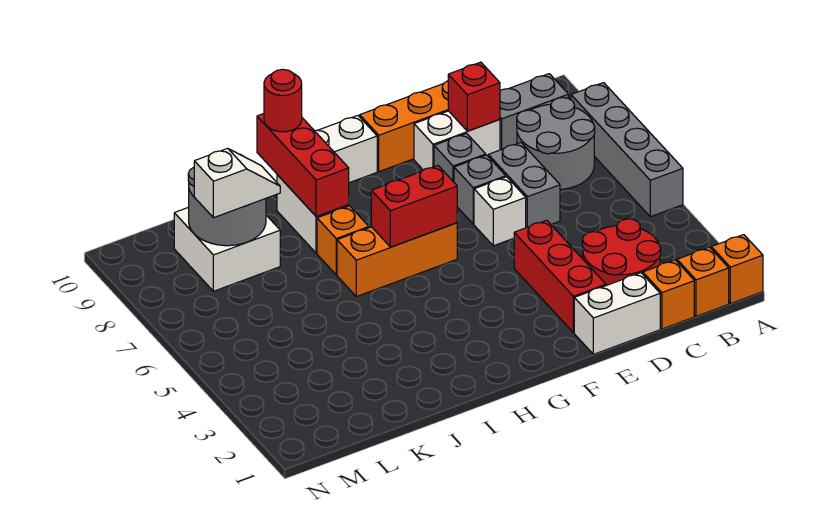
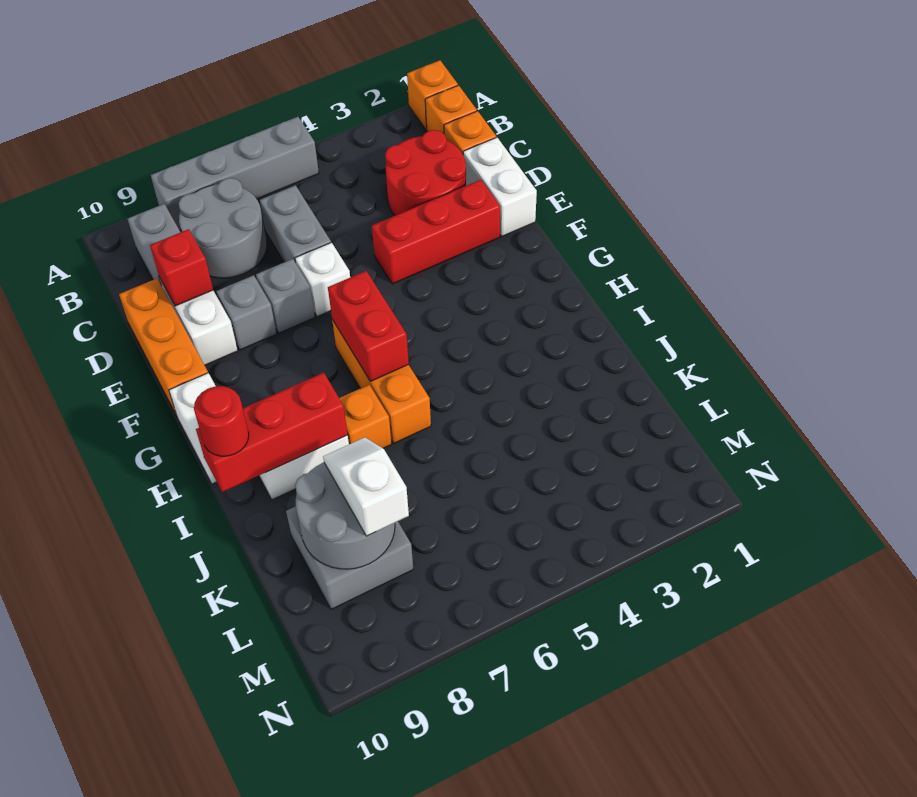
grey 1x2 brick [488,142,560,228] -> grey 1x2 brick turned to [260,185,331,262]
white 2x2 brick [174,207,280,291] -> grey 2x2 brick [286,506,413,609]

